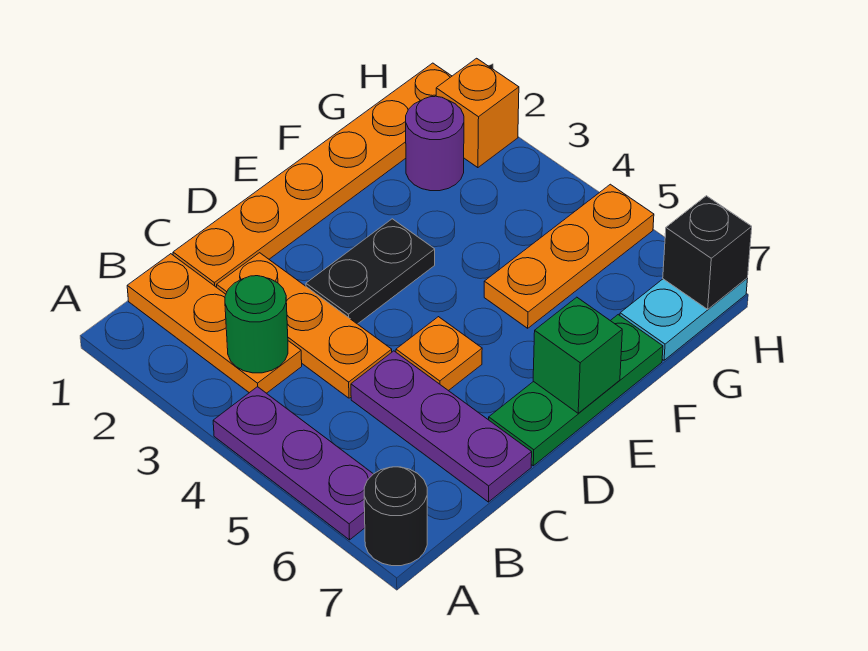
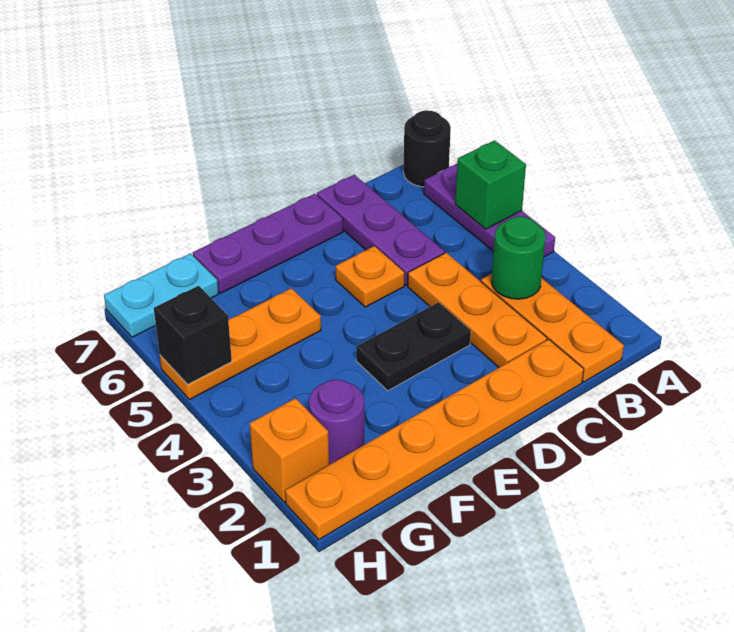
green 1x3 plate [489,315,663,466] -> purple 1x3 plate [193,194,343,293]
green 1x1 brick [533,297,622,413] -> green 1x1 brick moved to [455,140,526,229]
black 1x1 brick [663,196,752,309] -> black 1x1 brick moved to [154,286,232,384]

